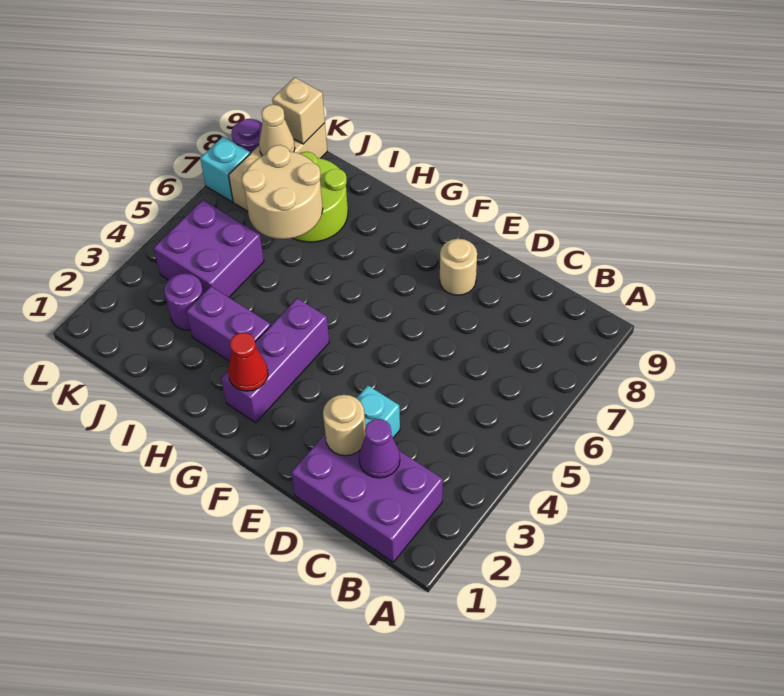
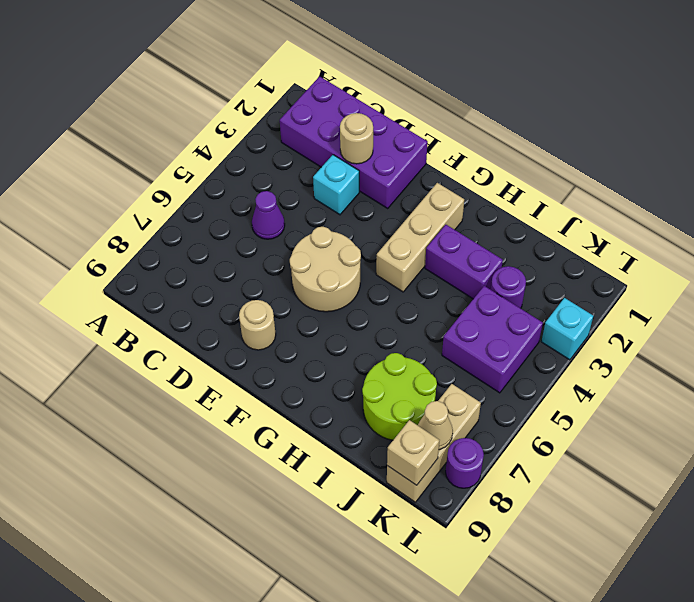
purple 2x3 brick [291,434,443,562] -> purple 2x4 brick [280,76,428,208]
purple 1x1 cone [359,419,400,478] -> purple 1x1 cone moved to [252,191,285,239]
purple 1x3 brick [221,298,329,423] -> tan 1x3 brick [376,183,464,292]
red 1x1 cone [228,332,268,391] -> none
tan 2x2 round brick [242,145,323,239] -> tan 2x2 round brick moved to [290,227,361,312]
cyan 1x1 brick [200,136,250,202] -> cyan 1x1 brick moved to [541,298,593,360]

